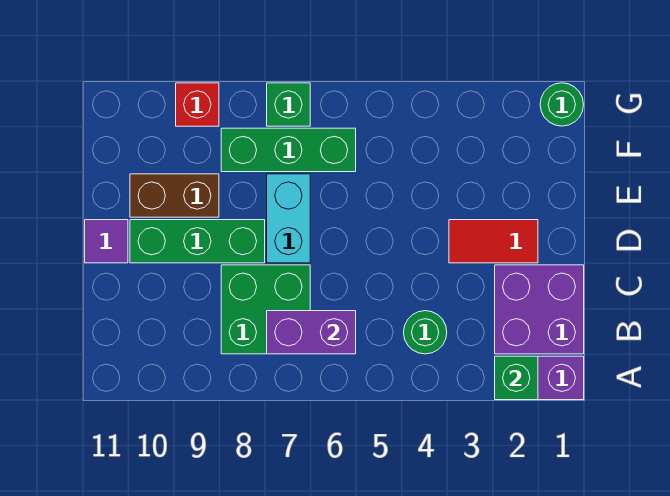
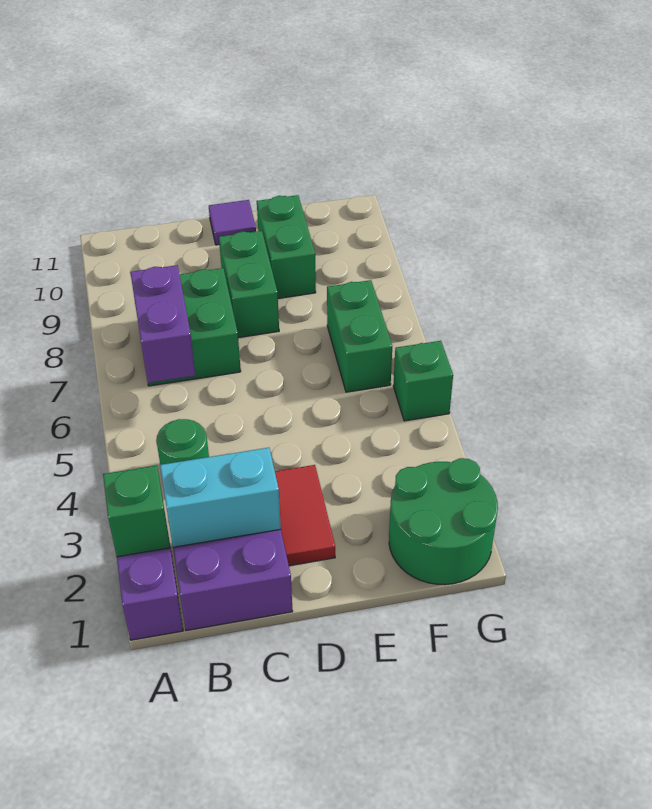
cyan 1x2 brick [267,174,310,263] -> cyan 1x2 brick moved to [160,448,281,547]
green 1x3 brick [130,220,265,263] -> green 1x2 brick [219,231,279,338]
brown 1x2 brick [130,174,219,217] -> green 1x2 brick [257,195,316,298]
green 1x3 brick [221,128,356,172] -> green 1x2 brick [327,280,392,392]
green 1x1 round brick [540,83,584,126] -> green 2x2 round brick [389,458,498,585]
green 1x1 brick [267,83,310,126] -> green 1x1 brick moved to [393,341,453,421]
red 1x1 brick [176,83,219,126] -> none

